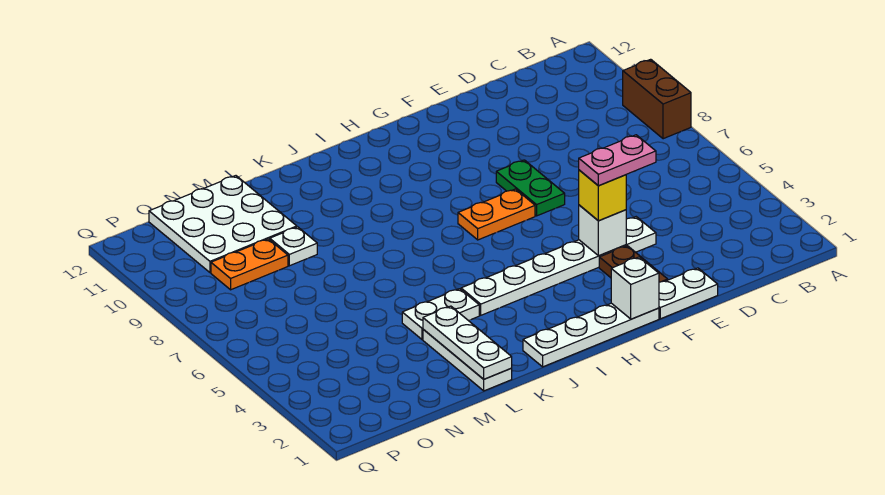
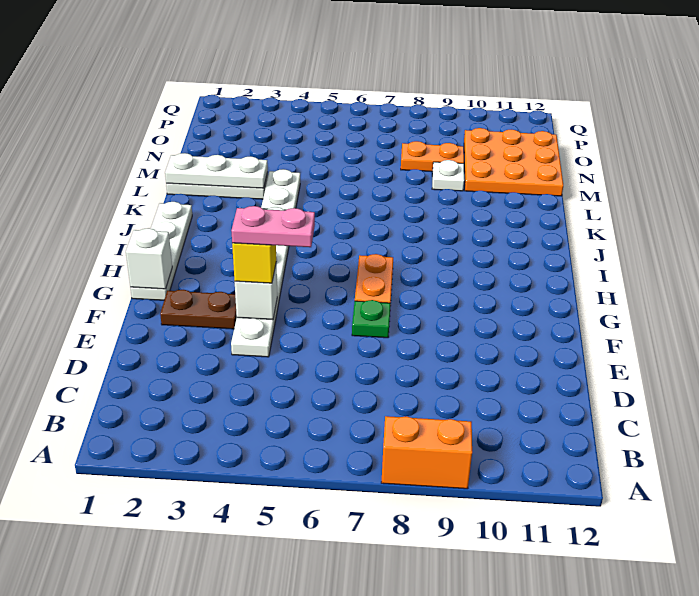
brown 1x2 brick [623,59,691,139] -> orange 1x2 brick [381,416,472,489]
white 1x2 plate [659,268,718,319] -> none
pink 1x2 plate [579,135,656,186] -> pink 1x2 plate turned to [231,206,315,247]
green 1x2 plate [496,160,565,216] -> green 1x1 plate [352,300,391,338]
white 3x3 plate [149,176,297,273] -> orange 3x3 plate [464,128,563,196]
orange 1x2 plate [211,239,288,290] -> orange 1x2 plate turned to [401,141,464,172]

